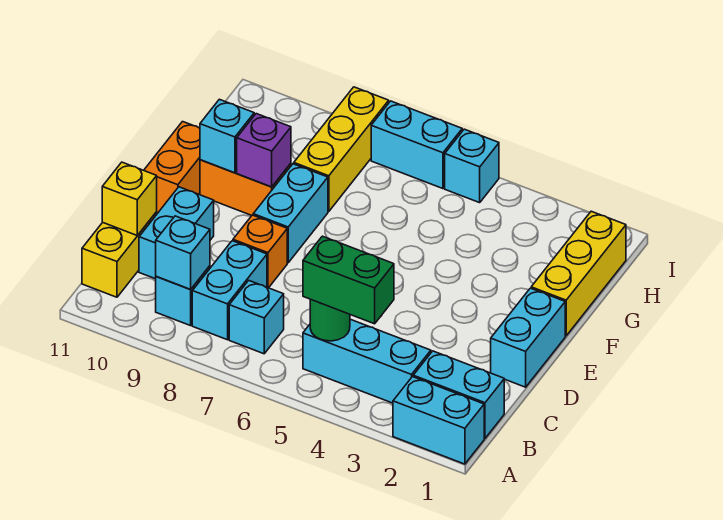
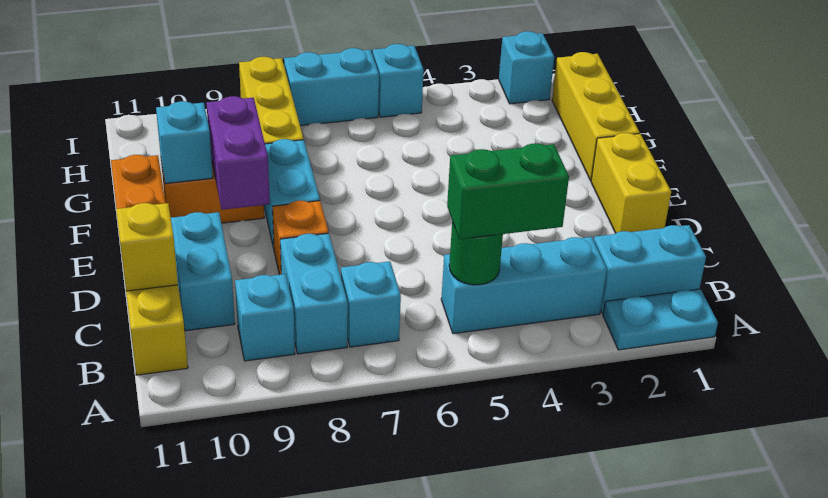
cyan 1x2 brick [393,377,484,464] -> cyan 1x2 plate [603,289,718,350]
cyan 1x1 brick [156,216,210,289] -> cyan 1x1 brick moved to [499,31,554,104]
cyan 1x2 brick [491,288,565,387] -> yellow 1x2 brick [591,133,671,233]
purple 1x1 brick [237,114,291,187] -> purple 1x2 brick [206,96,270,210]

